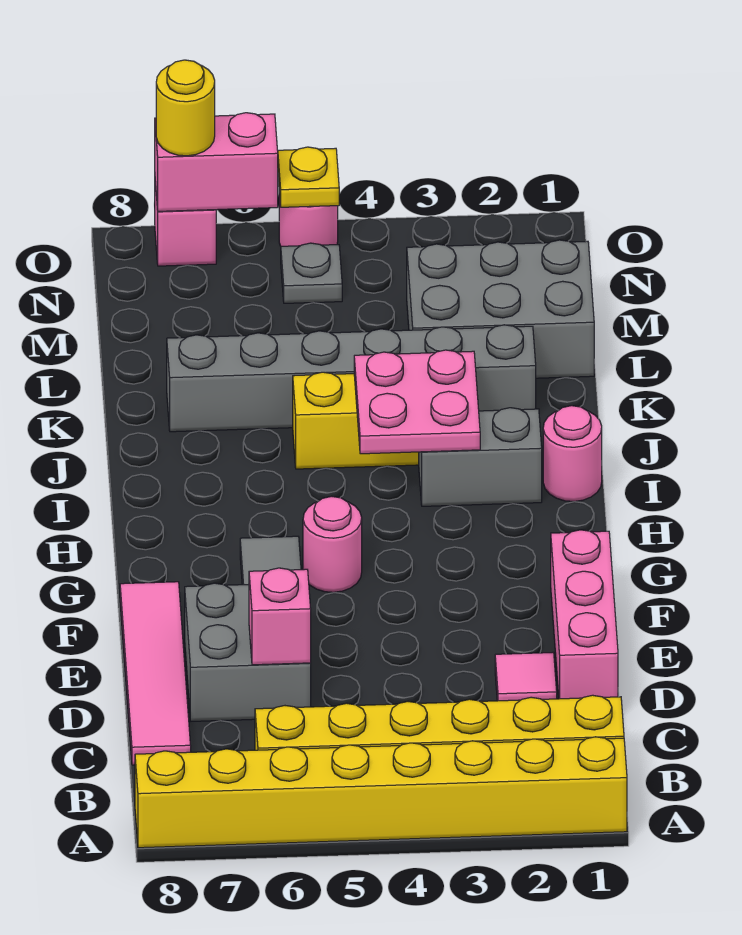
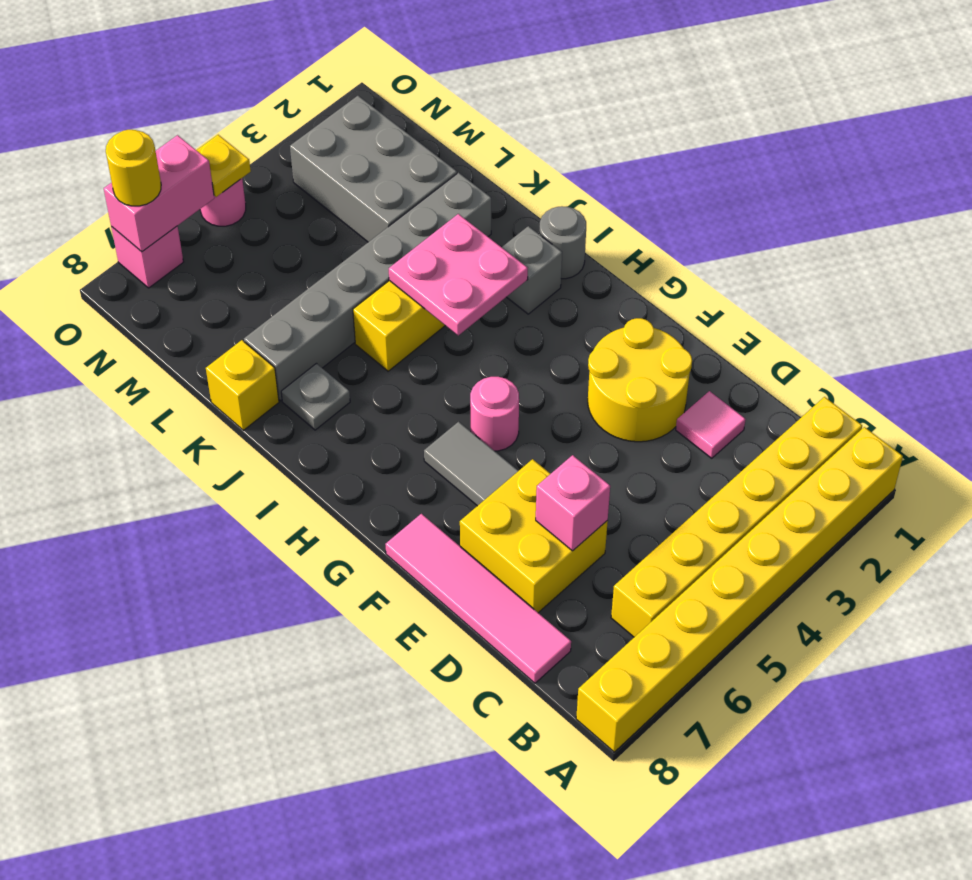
pink 1x3 brick [551,530,618,699] -> none
grey 2x2 brick [185,583,311,721] -> yellow 2x2 brick [460,459,608,613]
none -> yellow 2x2 round brick [588,318,692,442]
pink 1x1 round brick [543,406,602,501] -> grey 1x1 round brick [539,206,586,279]
grey 1x2 brick [419,408,542,506] -> grey 1x1 brick [502,226,562,314]
none -> yellow 1x1 brick [206,340,279,430]
grey 2x3 brick [407,240,594,378] -> grey 2x3 brick turned to [290,96,457,242]
grey 1x1 plate [281,243,342,303] -> grey 1x1 plate moved to [281,364,350,430]

